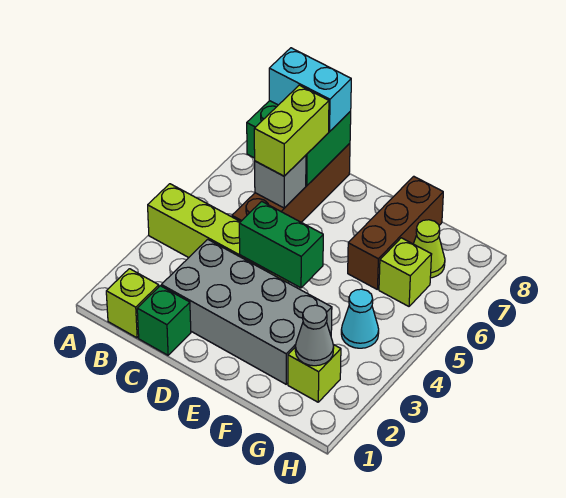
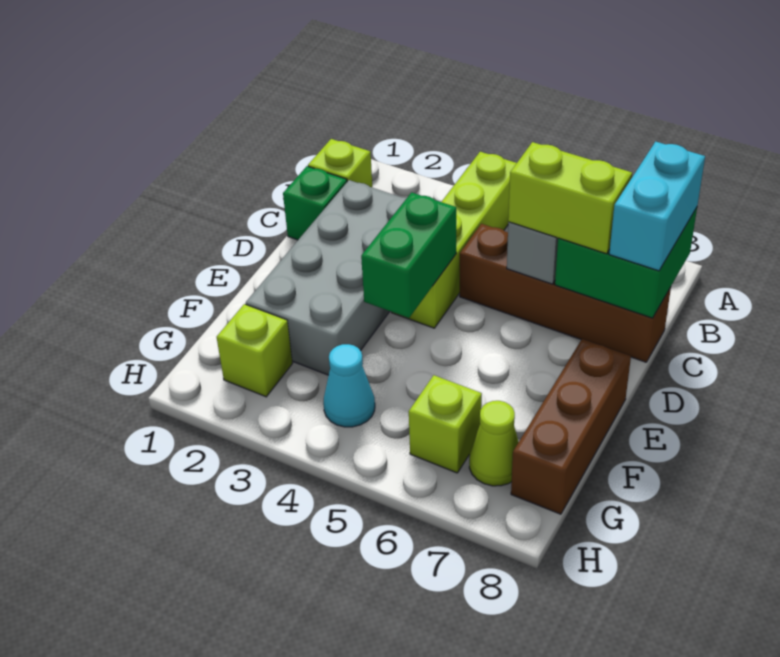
brown 1x3 brick [348,176,443,289] -> brown 1x3 brick turned to [511,339,631,514]
grey 1x1 cone [295,305,334,366] -> none

